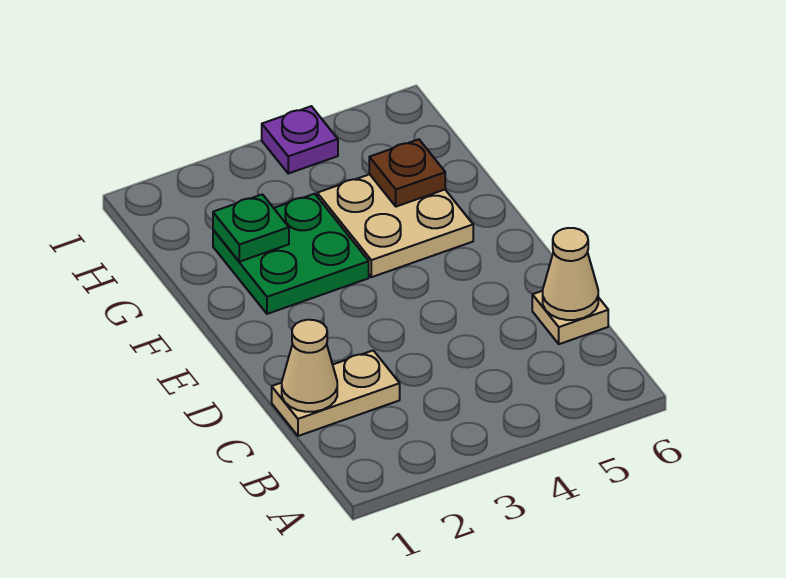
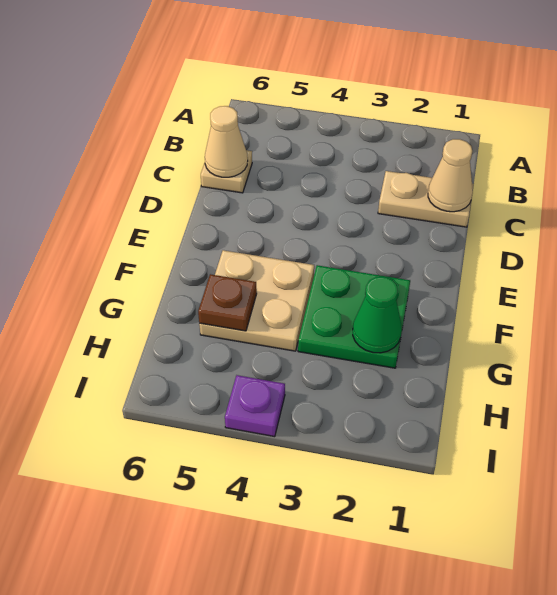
green 1x1 plate [213,194,289,262] -> green 1x1 cone [353,277,402,353]

